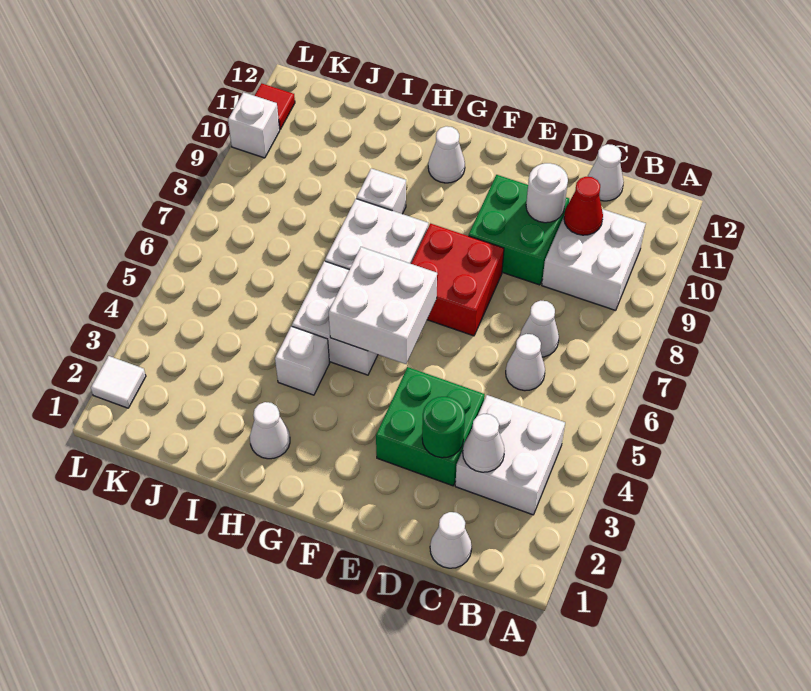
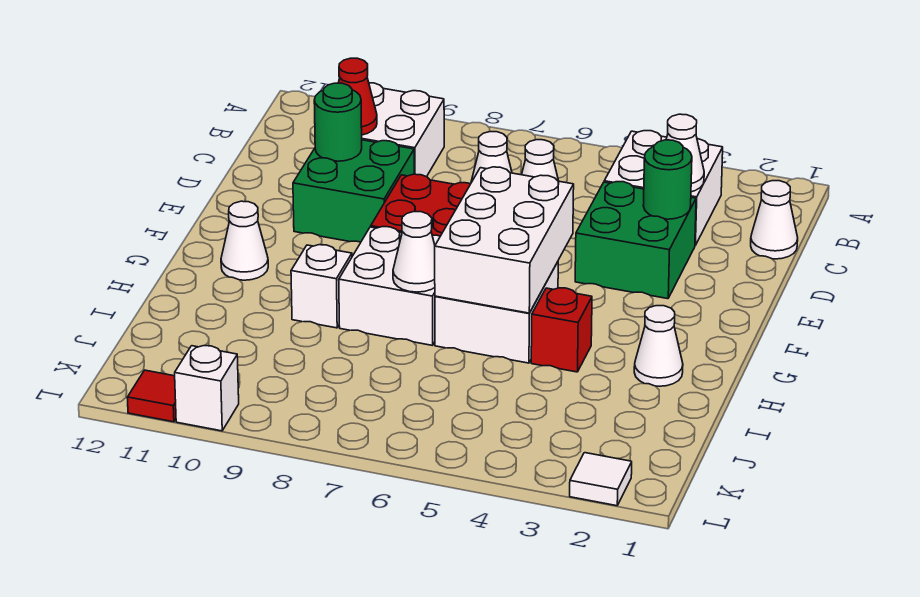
white 1x1 cone [588,144,624,201] -> white 1x1 cone moved to [393,212,435,292]
white 1x1 round brick [526,163,568,223] -> green 1x1 round brick [314,83,362,161]
white 2x2 brick [329,247,437,364] -> white 2x3 brick [435,167,574,313]
white 1x1 brick [275,326,330,395] -> red 1x1 brick [531,288,592,372]

